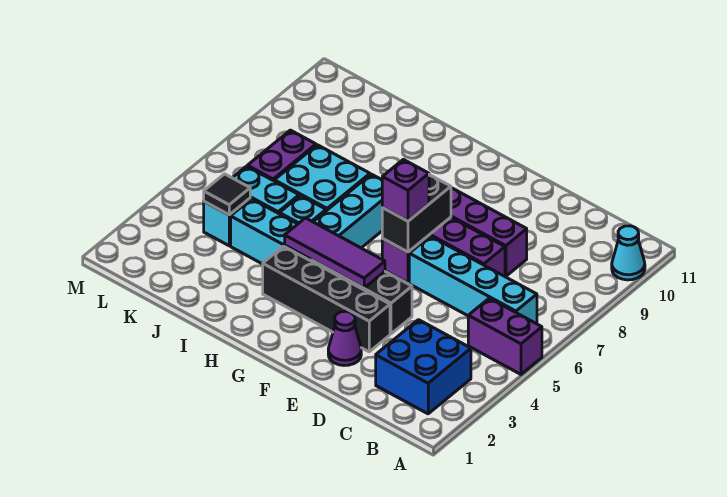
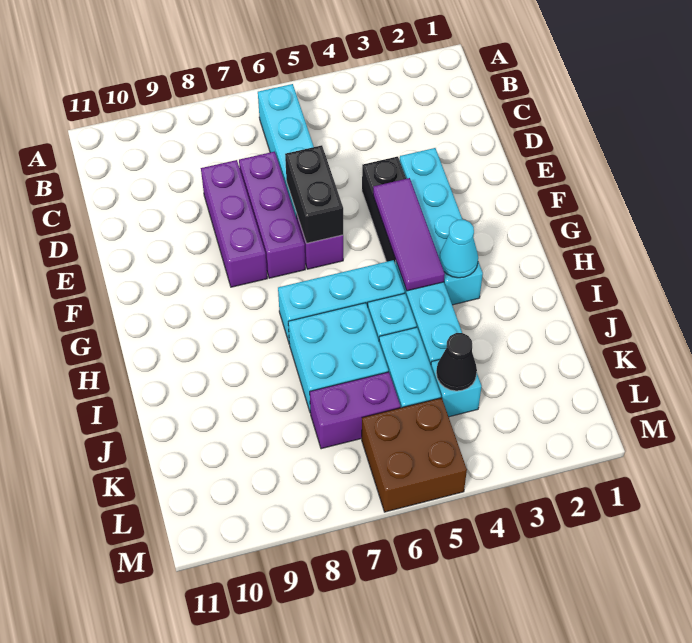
purple 1x2 brick [468,298,542,374] -> none
cyan 1x1 cone [612,226,645,280] -> cyan 1x1 cone moved to [439,220,478,278]
blue 2x2 brick [376,320,471,414] -> none
purple 1x1 cone [328,311,361,366] -> none
black 1x4 brick [263,246,390,352] -> cyan 1x4 brick [399,148,483,305]
black 1x2 brick [382,175,451,252] -> black 1x2 brick turned to [285,145,343,243]
purple 1x1 brick [382,159,429,221] -> none
black 1x1 tile [204,174,250,215] -> black 1x1 cone [436,333,477,391]
none -> brown 2x2 brick [362,398,467,512]

